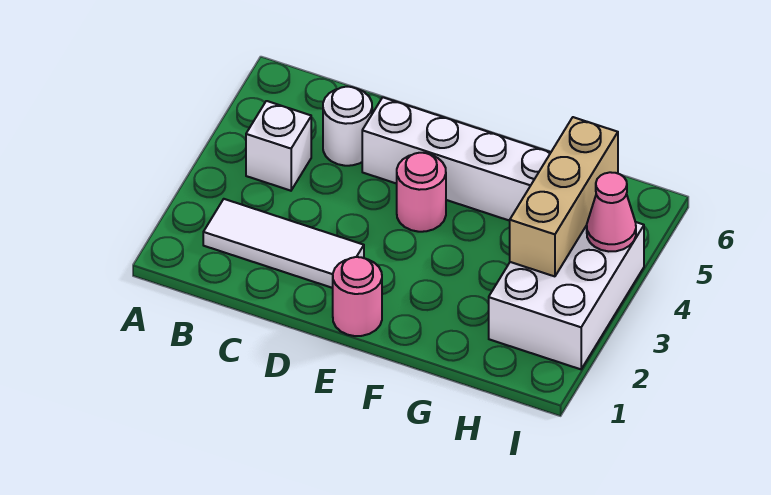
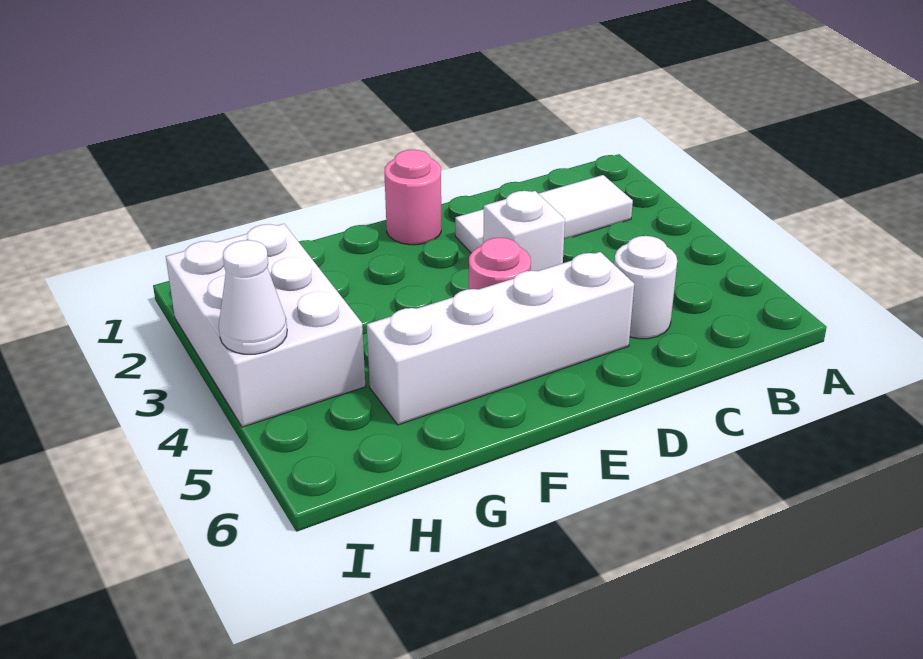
white 1x1 brick [246,101,311,191] -> white 1x1 brick moved to [483,191,565,271]
tan 1x3 brick [510,117,618,276] -> none
pink 1x1 cone [587,172,636,251] -> white 1x1 cone [219,240,287,354]

